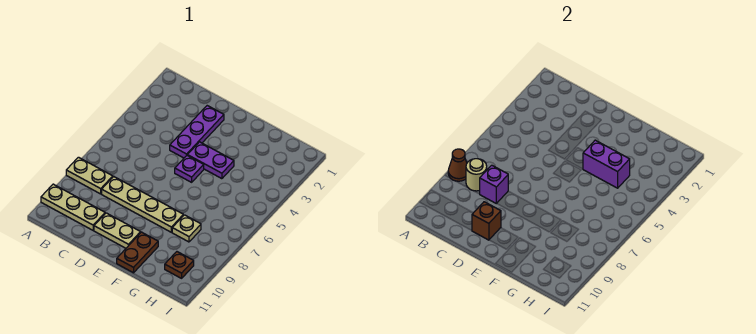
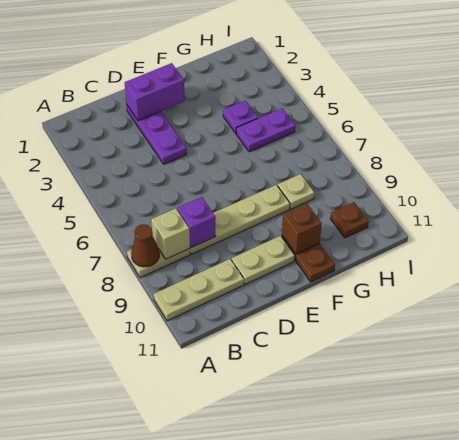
tan 1x1 round brick [466,158,487,191] -> tan 1x1 brick [151,208,190,259]
brown 1x1 brick [472,202,501,240] -> brown 1x1 brick moved to [282,204,322,254]
purple 1x2 plate [187,142,234,179] -> purple 1x2 plate moved to [236,108,295,152]
purple 1x1 plate [175,156,204,182] -> purple 1x1 plate moved to [223,101,258,133]
purple 1x2 brick [583,140,630,188] -> purple 1x2 brick moved to [125,63,185,121]

